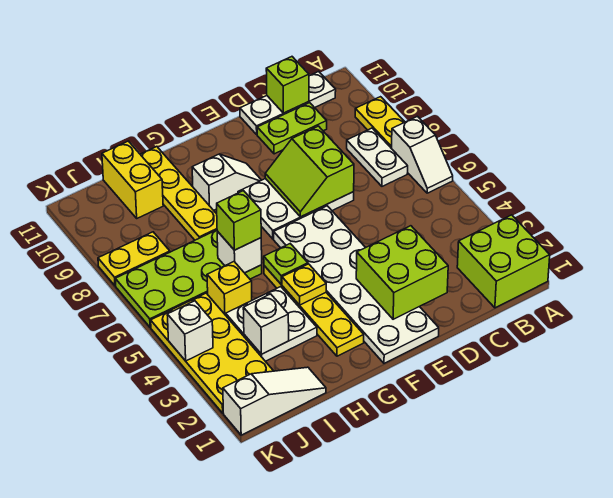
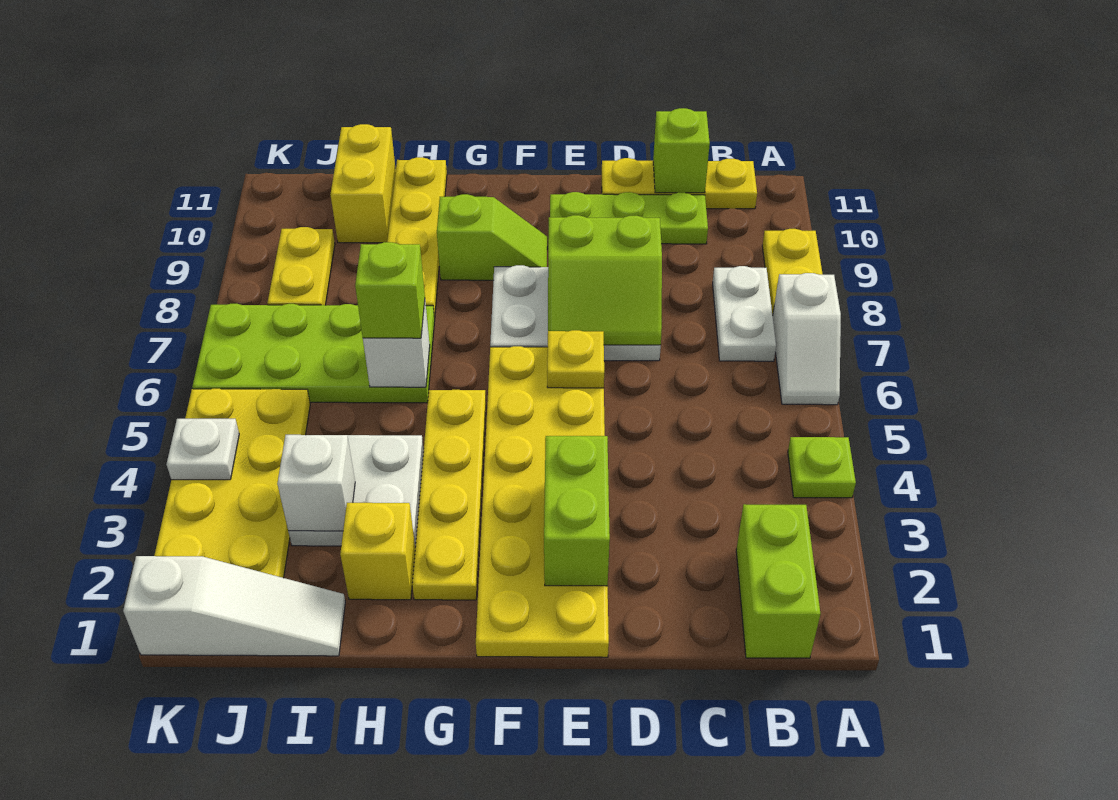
lime 2x2 brick [457,215,550,308] -> lime 1x2 brick [736,504,820,658]
white 1x3 plate [240,71,336,134] -> yellow 1x3 plate [602,158,757,209]
lime 1x2 plate [257,103,327,154] -> lime 1x3 plate [550,192,708,244]
lime 2x2 brick [356,226,448,319] -> lime 1x2 brick [544,436,610,586]
lime 2x2 slope [265,126,354,217] -> lime 2x2 slope turned to [548,215,662,345]
white 2x6 plate [274,206,439,363] -> yellow 2x6 plate [476,346,609,657]
white 1x2 slope [192,154,261,210] -> lime 1x2 slope [437,194,547,280]
yellow 1x1 plate [282,264,326,305] -> yellow 1x1 plate moved to [547,330,604,388]
lime 1x1 plate [264,244,308,284] -> lime 1x1 plate moved to [788,437,856,498]
yellow 1x1 brick [207,262,252,315] -> yellow 1x1 brick moved to [340,503,415,600]
yellow 1x2 plate [98,232,170,286] -> yellow 1x2 plate turned to [267,227,335,305]
white 1x1 brick [167,301,213,361] -> white 1x1 plate [167,419,239,480]

